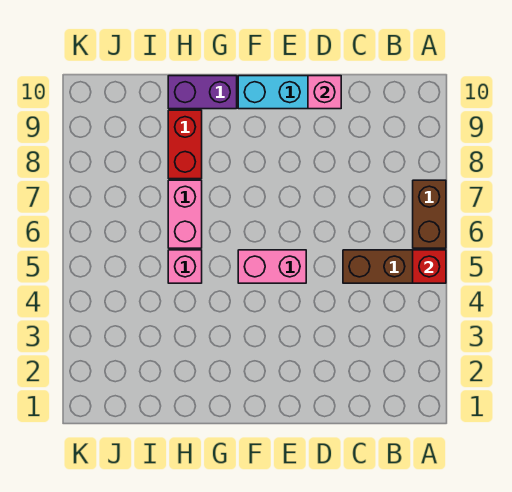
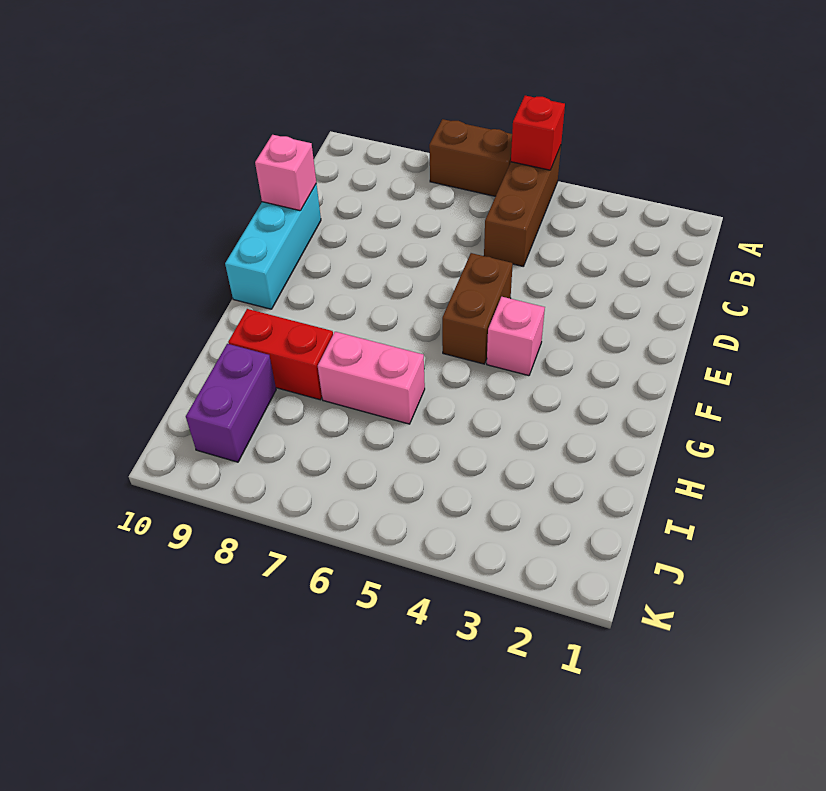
pink 1x2 brick [238,250,306,283] -> brown 1x2 brick [442,253,513,364]
purple 1x2 brick [168,76,237,109] -> purple 1x2 brick moved to [186,344,276,462]
pink 1x1 brick [168,250,202,283] -> pink 1x1 brick moved to [487,297,545,376]

